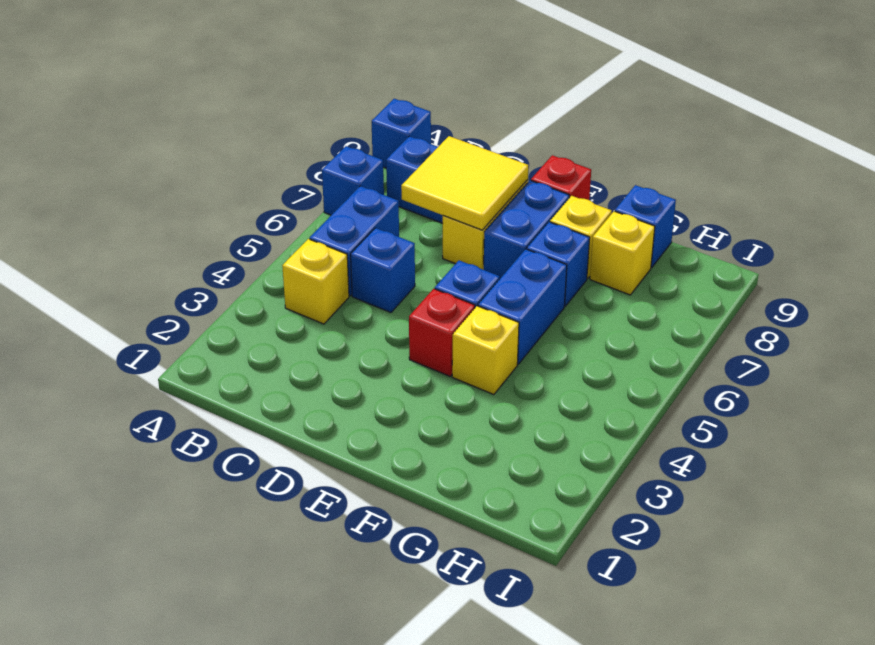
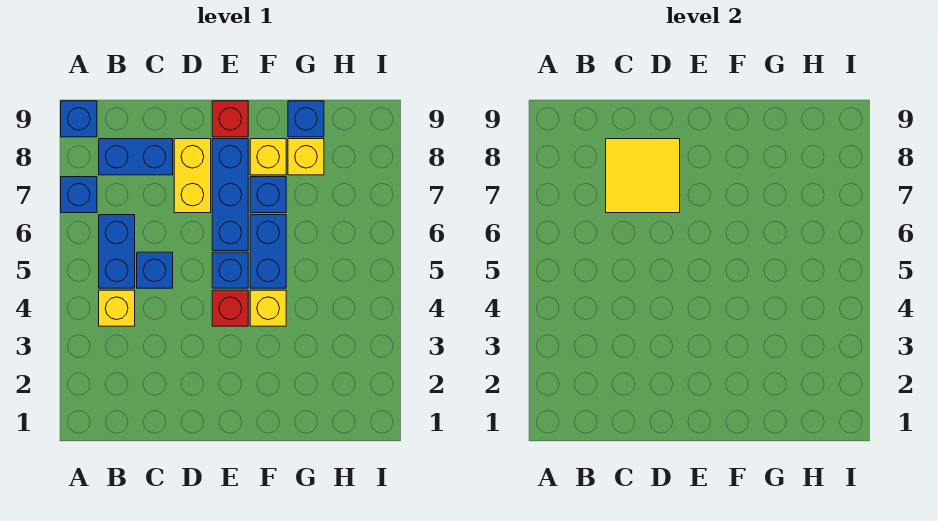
blue 1x2 brick [484,181,569,278] -> blue 1x3 brick [212,139,248,251]

